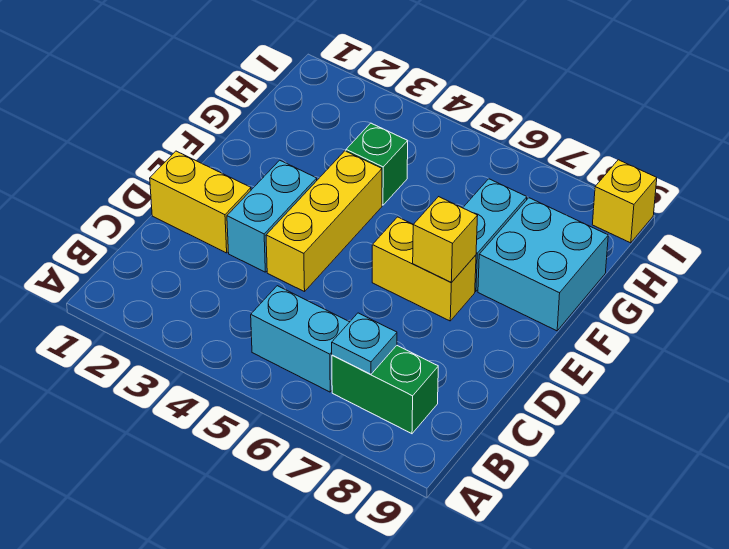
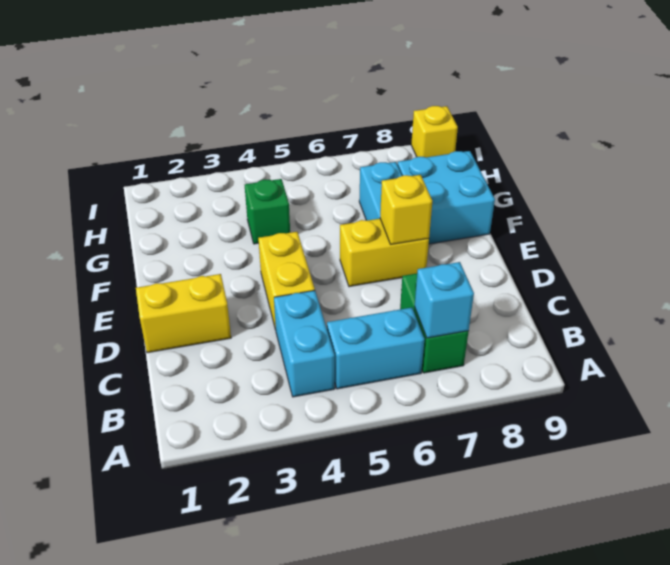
green 1x2 brick [332,346,438,434] -> green 1x2 brick turned to [400,273,469,373]
cyan 1x1 plate [332,313,397,374] -> cyan 1x1 brick [415,262,474,338]
cyan 1x2 brick [227,160,317,272] -> cyan 1x2 brick moved to [274,290,335,397]
yellow 1x3 brick [266,151,382,292] -> yellow 1x2 brick [258,232,315,330]

